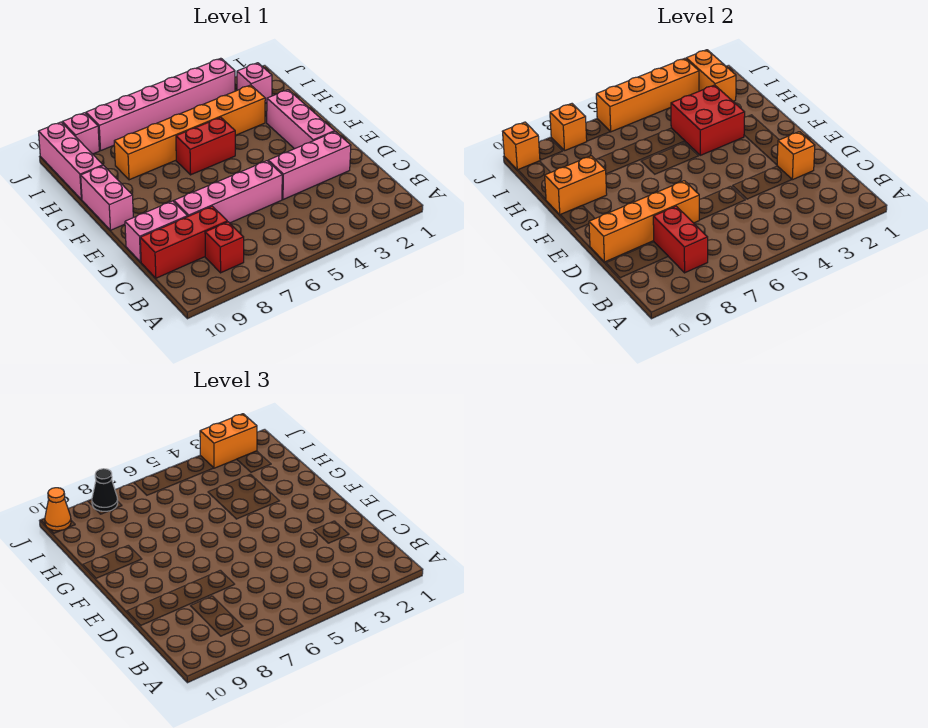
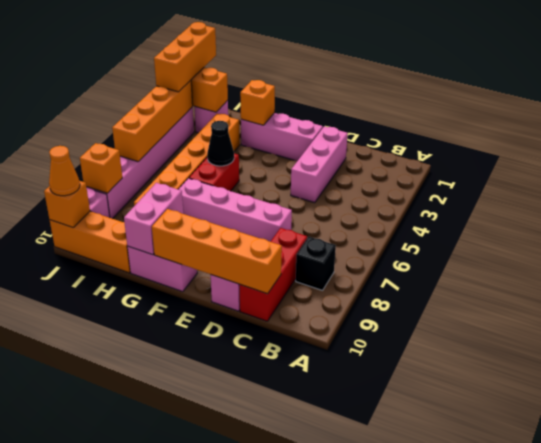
red 1x1 brick [205,222,244,273] -> black 1x1 brick [296,237,336,290]
red 1x2 brick [653,206,708,273] -> none
orange 1x1 brick [777,132,815,180] -> orange 1x1 brick moved to [240,80,275,125]
pink 1x4 brick [174,161,282,223] -> pink 1x4 brick turned to [178,178,292,242]
orange 1x4 brick [589,181,699,262] -> orange 1x4 brick turned to [152,209,282,294]
red 2x2 brick [671,85,745,155] -> none
orange 1x2 brick [545,156,607,215] -> pink 1x2 brick [124,183,183,255]
pink 1x3 brick [38,122,103,200] -> orange 1x3 brick [50,211,130,273]
orange 1x2 brick [200,414,257,468] -> orange 1x3 brick [154,22,216,92]
black 1x1 cone [92,469,118,511] -> black 1x1 cone moved to [207,121,234,166]

